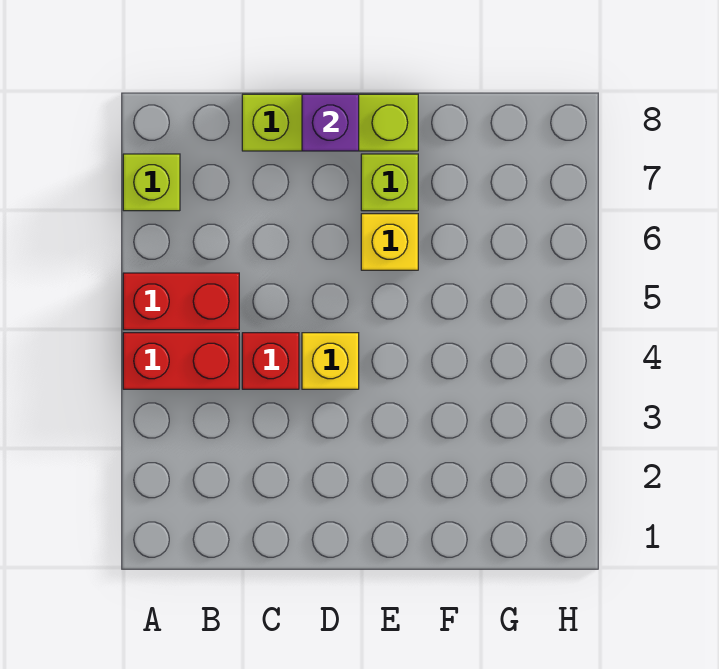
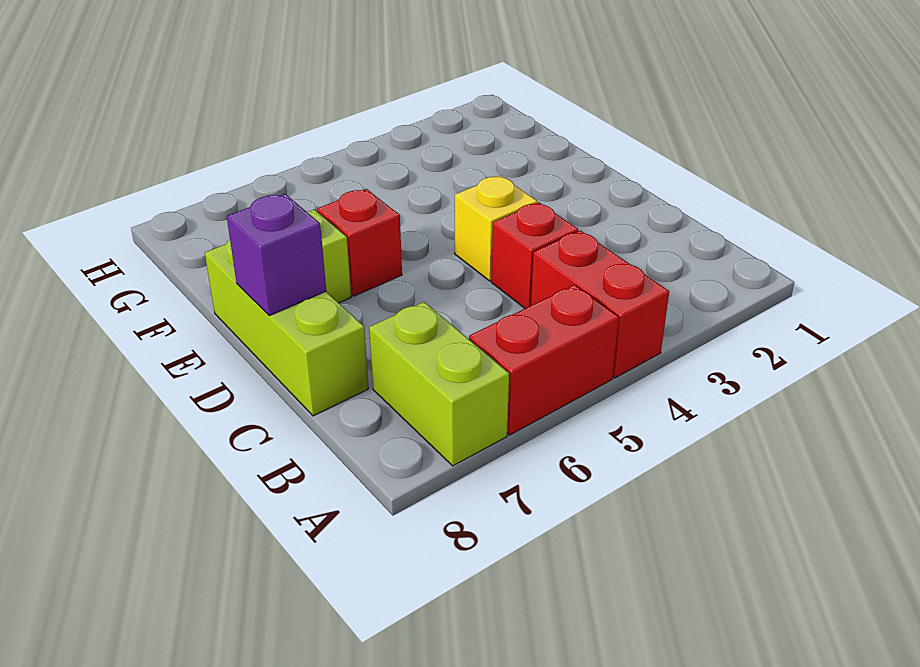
red 1x2 brick [123,273,239,330] -> red 1x2 brick turned to [469,285,619,435]
lime 1x1 brick [123,154,180,211] -> lime 1x2 brick [369,302,509,466]
yellow 1x1 brick [361,214,418,270] -> red 1x1 brick [317,189,402,296]

